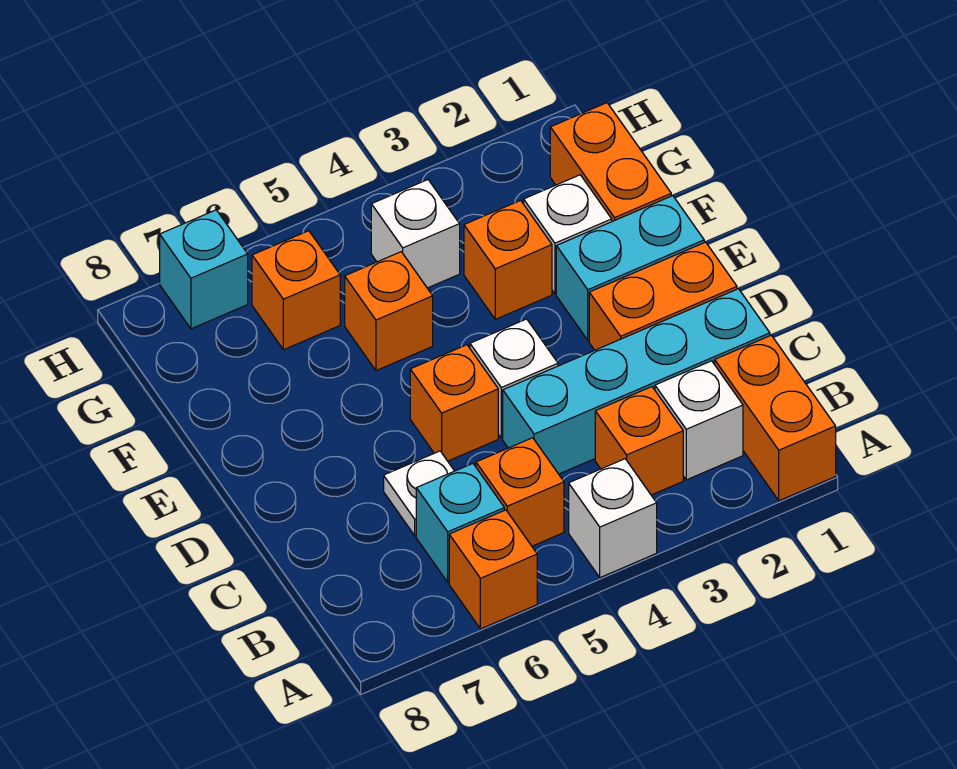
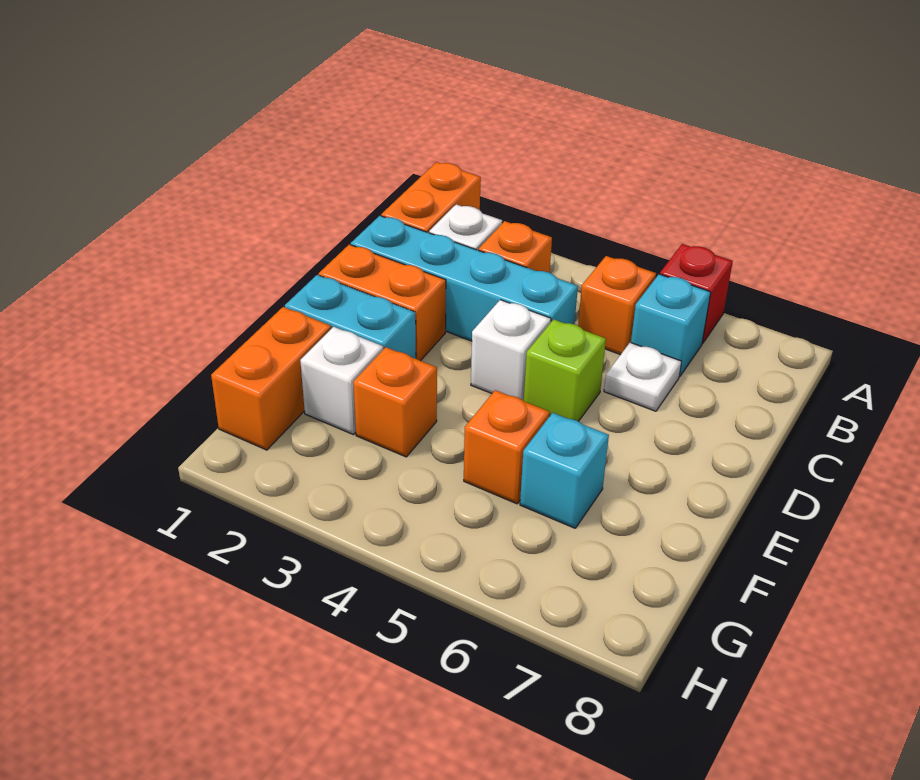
white 1x1 brick [569,459,657,578] -> none
orange 1x1 brick [449,510,537,629] -> red 1x1 brick [660,244,733,344]
orange 1x1 brick [410,345,498,461] -> lime 1x1 brick [524,319,606,421]
white 1x1 brick [371,180,460,288] -> none
orange 1x1 brick [252,231,340,350] -> none
cyan 1x1 brick [160,210,248,329] -> cyan 1x1 brick moved to [520,413,609,528]

